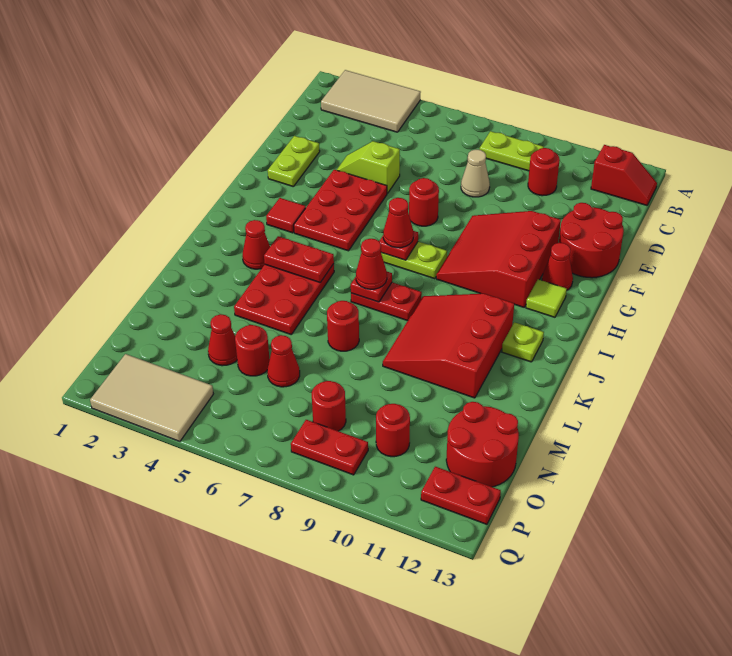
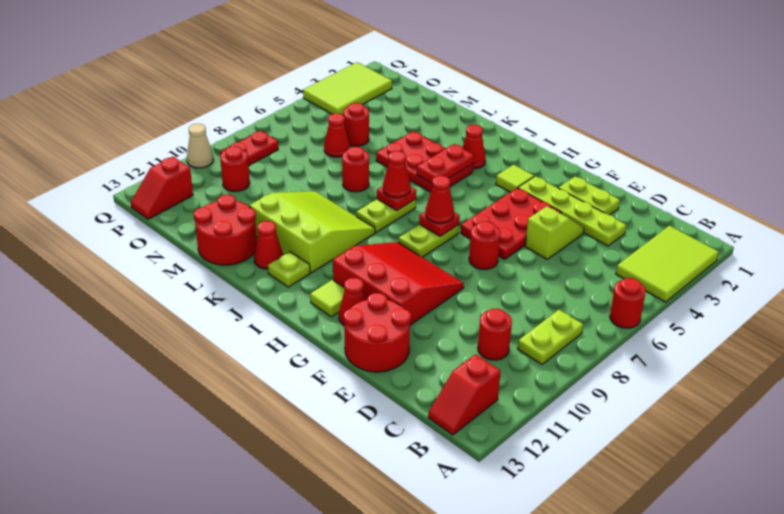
tan 2x3 tile [321,70,421,132] -> lime 2x3 tile [616,226,719,302]
none -> lime 1x4 plate [518,176,626,246]
tan 1x1 cone [461,150,490,197] -> tan 1x1 cone moved to [187,124,214,168]
red 2x3 plate [294,170,387,251] -> red 2x3 plate turned to [461,188,561,259]
red 1x1 tile [266,198,306,233] -> lime 1x1 tile [496,165,534,192]
red 1x2 plate [351,282,422,321] -> lime 1x2 plate [356,199,416,232]
red 3x3 slope [383,294,514,398] -> lime 3x3 slope [249,191,375,273]
red 1x1 cone [208,314,237,366] -> red 1x1 cone moved to [254,221,283,269]
red 2x2 round brick [446,402,519,487] -> red 2x2 round brick moved to [194,195,257,265]
red 1x1 round brick [312,381,346,431] -> red 1x1 round brick moved to [610,278,646,328]
tan 2x3 tile [90,354,213,441] -> lime 2x3 tile [303,62,392,115]
red 1x2 plate [421,467,501,524] -> red 1x2 slope [131,157,193,219]

